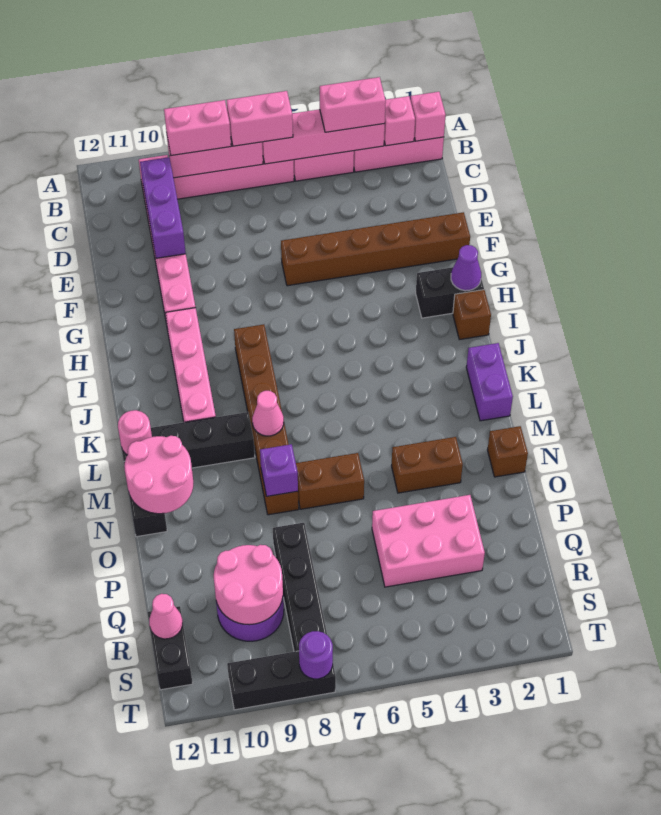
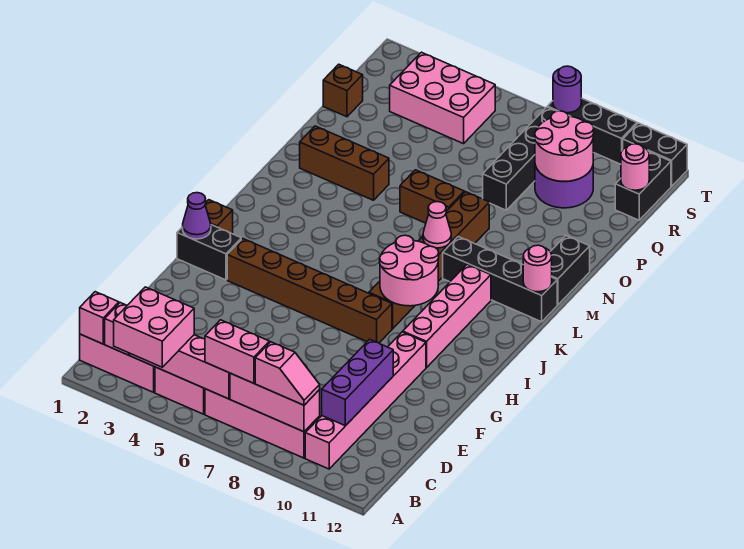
pink 1x2 brick [320,77,386,132] -> pink 2x2 brick [114,287,194,367]
pink 1x2 brick [164,100,231,156] -> pink 1x2 slope [255,342,320,405]
brown 1x6 brick [281,212,470,286] -> brown 1x6 brick moved to [227,239,392,343]
purple 1x2 brick [466,343,513,421] -> none
pink 2x2 round brick [124,436,193,514] -> pink 2x2 round brick moved to [380,235,439,306]
brown 1x1 brick [488,426,528,477] -> brown 1x1 brick moved to [323,64,363,117]
brown 1x2 brick [391,437,463,493] -> brown 1x3 brick [300,126,389,200]
purple 1x1 brick [260,444,298,496] -> none
pink 2x3 brick [372,495,485,587] -> pink 2x3 brick moved to [390,52,495,144]
pink 1x1 cone [149,594,183,639] -> pink 1x1 round brick [621,144,649,190]
none -> black 1x2 brick [623,123,687,186]

